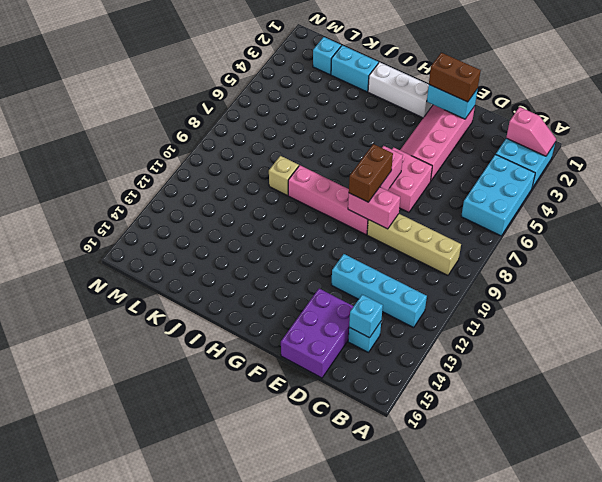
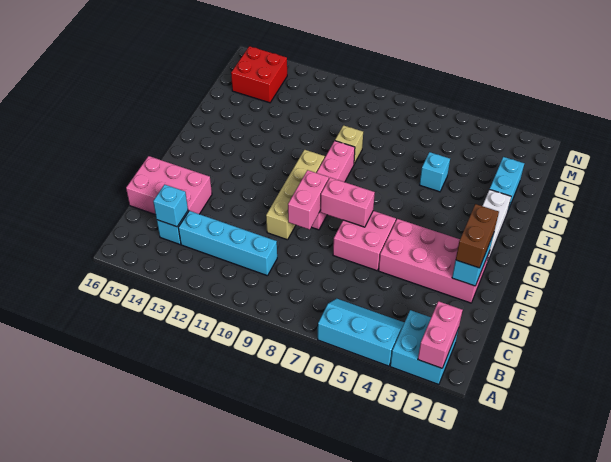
pink 1x2 slope [506,107,556,156] -> pink 1x2 brick [418,301,463,368]
cyan 2x3 brick [461,154,535,236] -> cyan 2x3 slope [318,299,404,366]
tan 1x4 brick [367,214,461,275] -> tan 1x4 brick moved to [266,150,325,240]
cyan 1x4 brick [332,254,427,328] -> cyan 1x4 brick turned to [179,211,277,276]
purple 2x3 brick [281,289,354,378] -> pink 2x3 brick [126,156,212,215]
pink 2x4 slope [400,105,475,180] -> pink 2x4 brick [379,219,490,303]
brown 1x2 brick [349,144,393,202] -> none
cyan 1x1 brick [313,37,341,75] -> cyan 1x1 brick moved to [420,152,450,192]
none -> red 2x2 brick [231,46,287,103]

